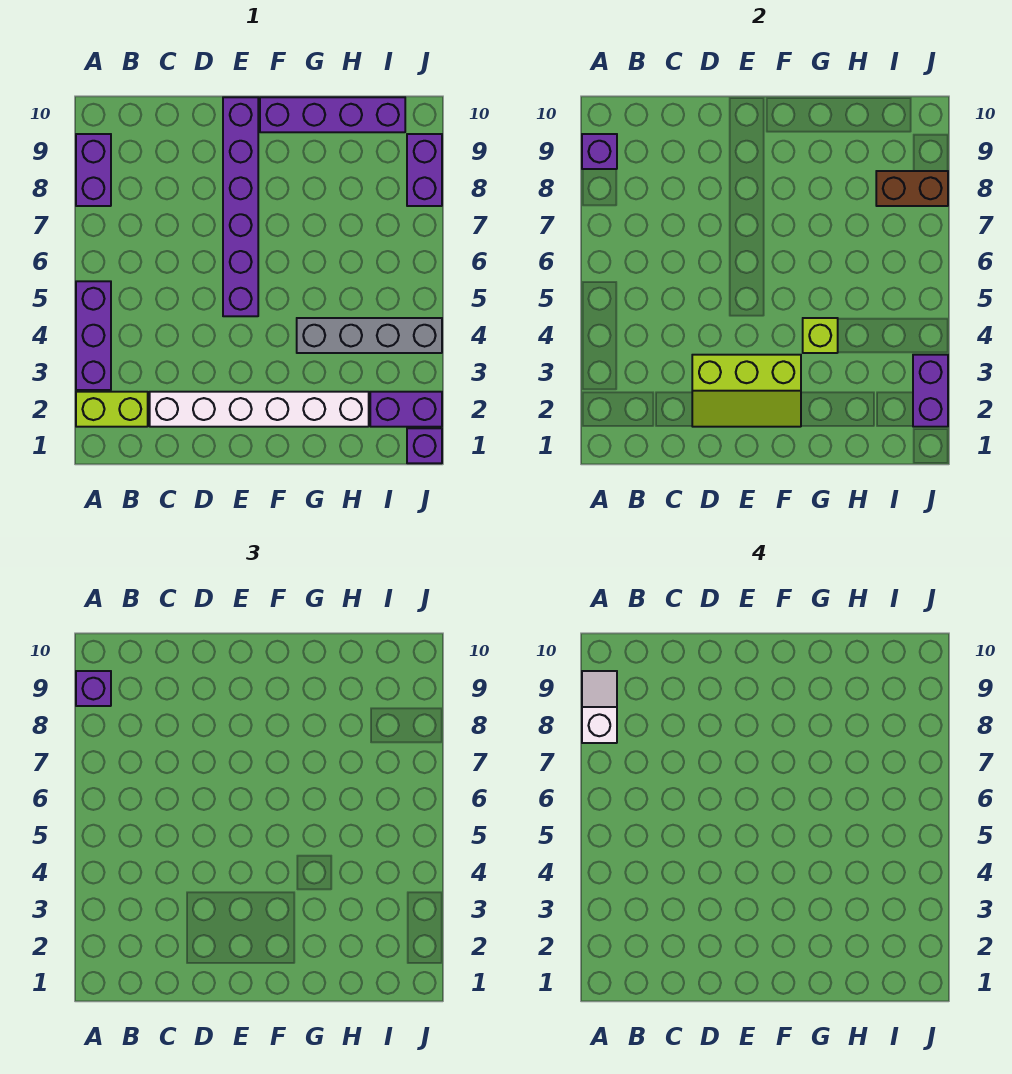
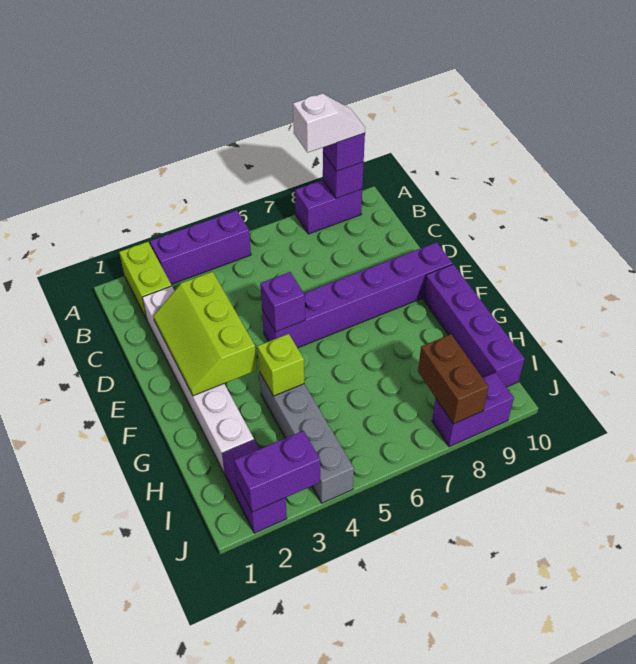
purple 1x1 brick [407,428,442,463] -> purple 1x1 brick moved to [260,272,305,332]

